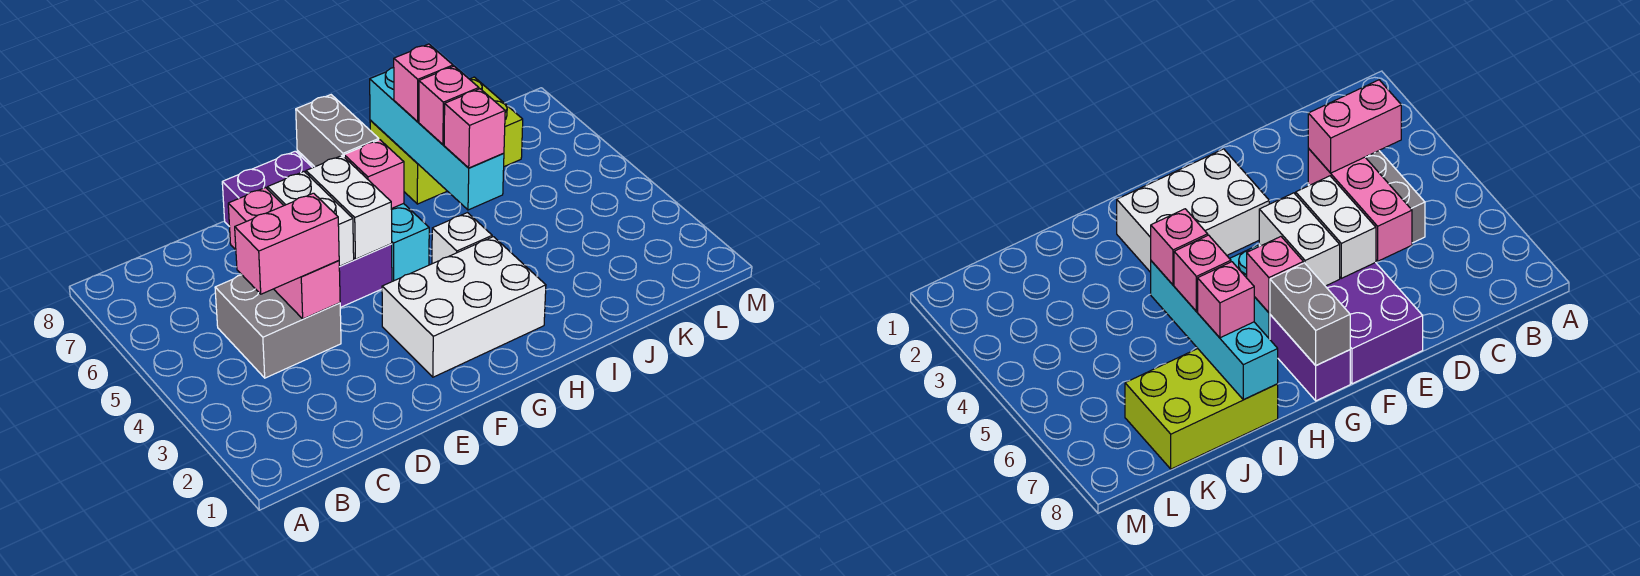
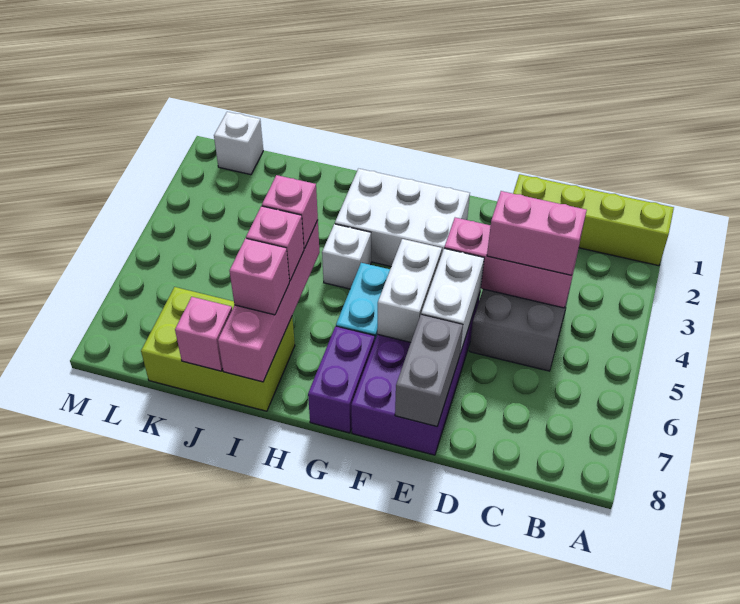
none -> lime 1x4 brick [513,174,674,266]
pink 1x3 brick [228,188,340,319] -> pink 1x3 brick turned to [444,218,578,308]
pink 1x1 brick [344,140,404,209] -> pink 1x1 brick moved to [175,297,232,371]
grey 1x2 brick [296,95,379,167] -> grey 1x2 brick moved to [395,315,463,427]
cyan 1x4 brick [370,68,504,210] -> pink 1x4 brick [218,220,320,382]
none -> white 1x1 brick [214,112,263,175]

